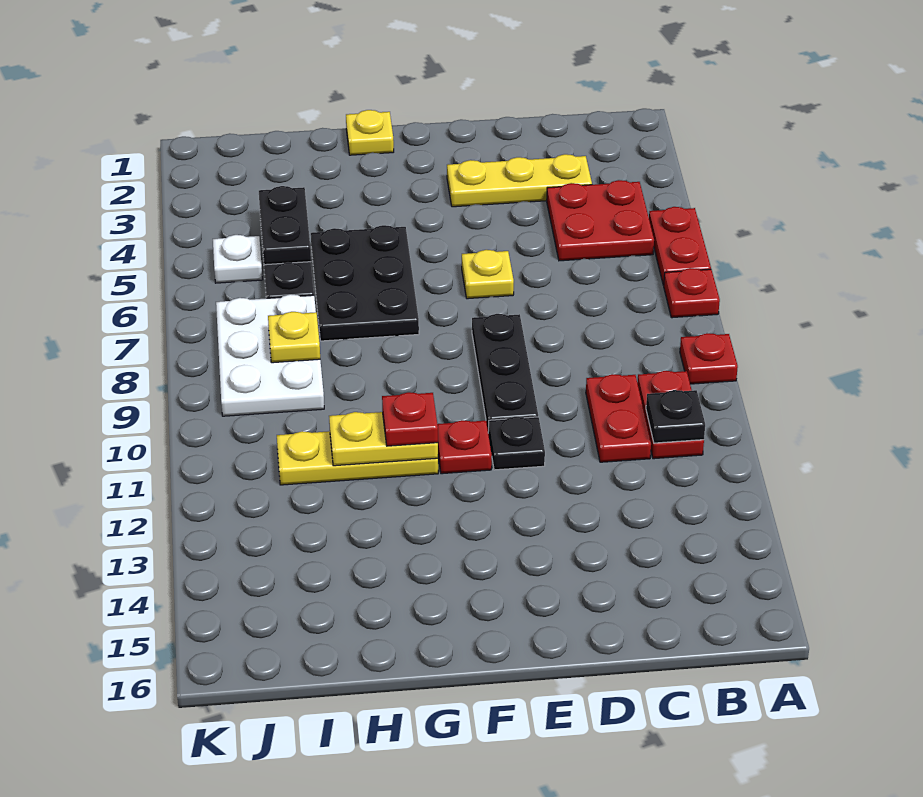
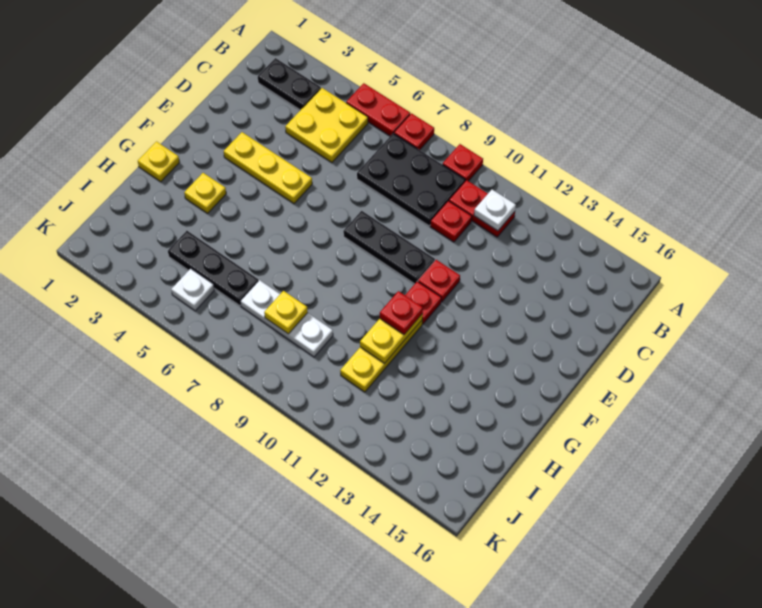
red 2x2 plate [547,180,654,261] -> yellow 2x2 plate [285,88,368,162]
black 1x1 plate [646,390,705,443] -> white 1x1 plate [474,190,516,231]
yellow 1x3 plate [447,154,592,207] -> yellow 1x3 plate turned to [224,132,312,203]
red 1x2 plate [586,374,651,462] -> red 1x1 plate [430,201,472,242]
yellow 1x1 plate [462,250,514,299] -> yellow 1x1 plate moved to [184,173,226,213]
black 1x1 plate [488,417,545,470] -> red 1x1 plate [418,260,460,302]
black 2x3 plate [311,225,419,341] -> black 2x3 plate moved to [357,133,465,226]
black 1x2 plate [259,186,311,265] -> black 1x2 plate moved to [258,58,321,110]
white 2x3 plate [216,294,324,416] -> white 1x3 plate [240,280,333,357]

